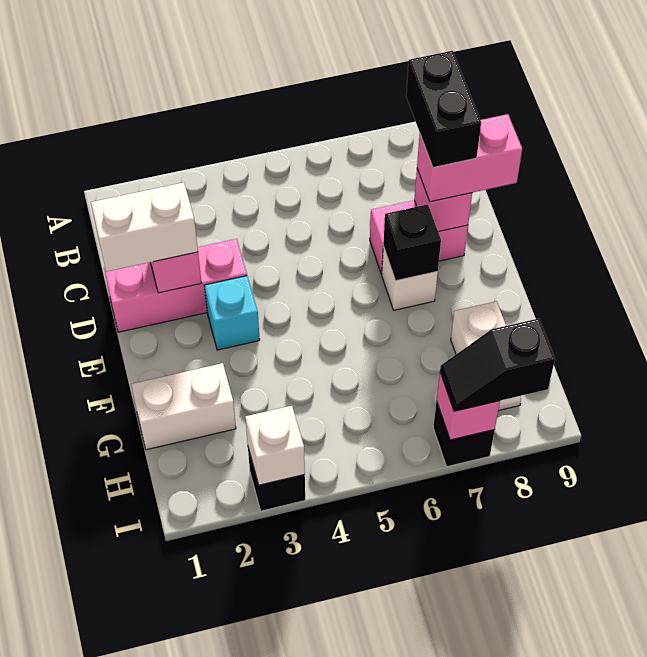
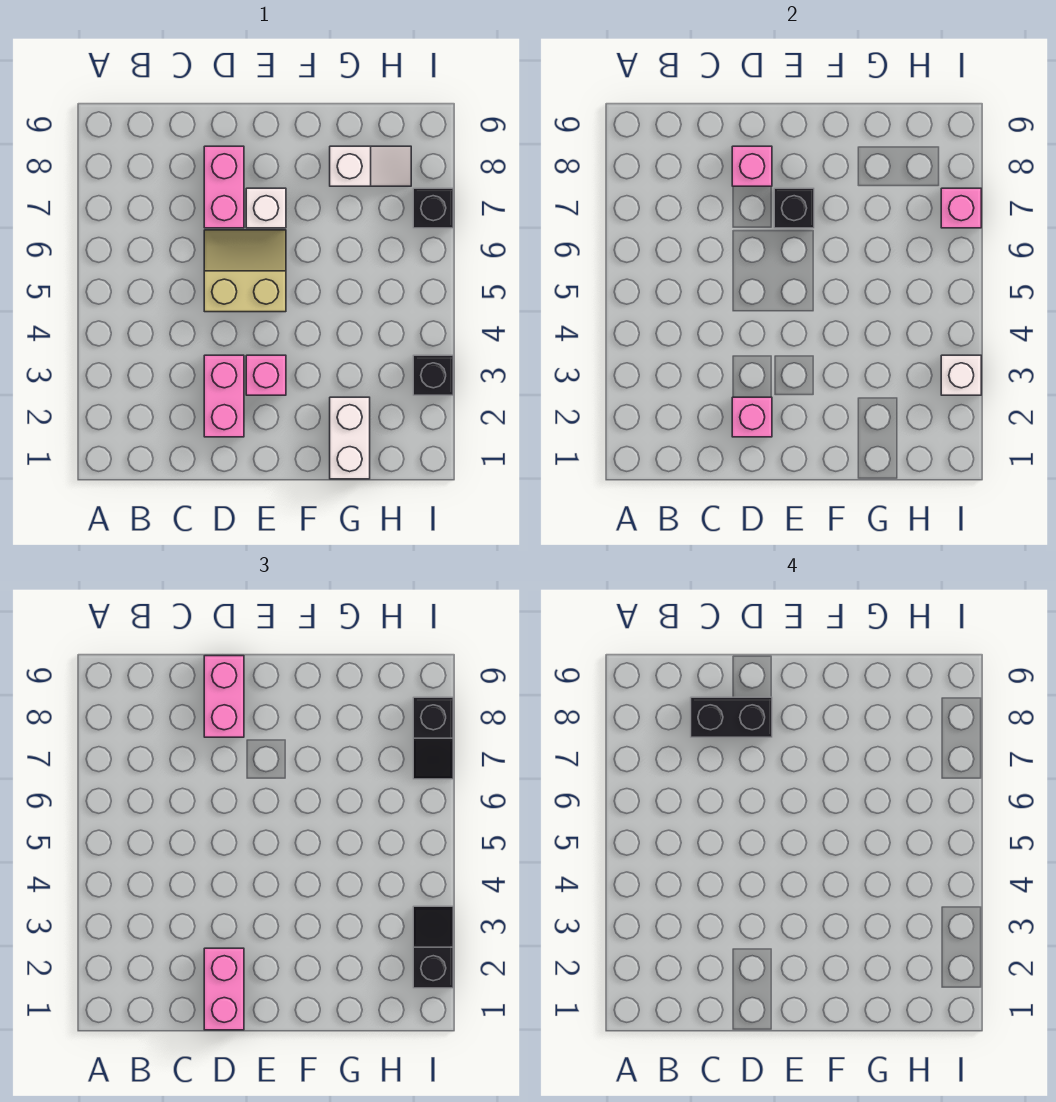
pink 1x3 brick [104,239,247,332] -> pink 1x2 brick [204,355,244,437]
white 1x2 brick [91,183,198,272] -> pink 1x2 brick [204,948,244,1030]
none -> tan 2x2 slope [204,230,286,312]
cyan 1x1 brick [204,276,260,350] -> pink 1x1 brick [246,355,286,395]
none -> black 1x2 slope [413,906,453,988]

